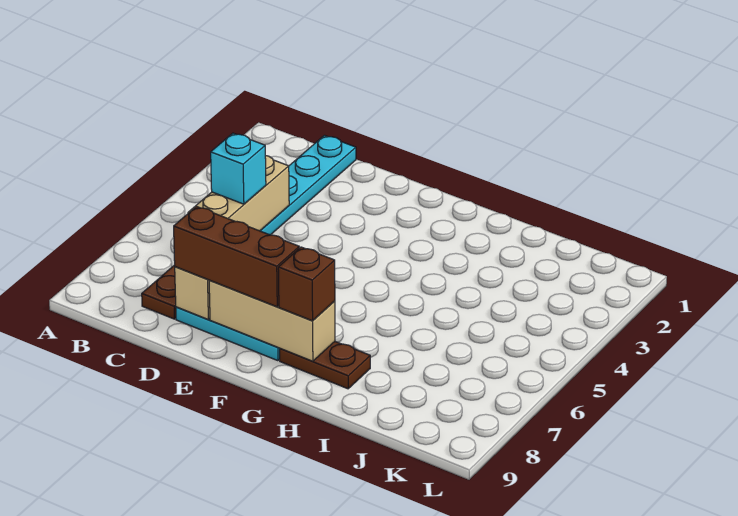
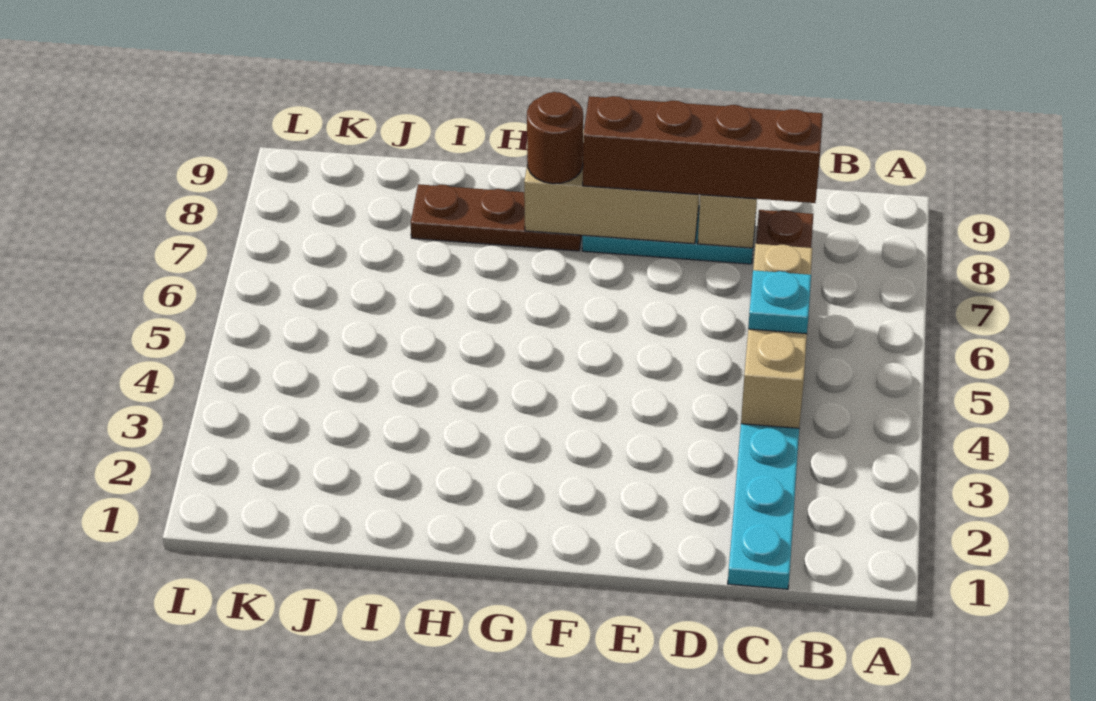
cyan 1x1 brick [211,133,266,204] -> cyan 1x1 plate [748,270,811,334]
brown 1x3 brick [174,207,299,307] -> brown 1x4 brick [583,96,823,203]
brown 1x2 plate [280,342,370,389] -> brown 1x3 plate [411,184,582,251]
brown 1x1 brick [278,247,335,321] -> brown 1x1 round brick [527,92,583,184]

